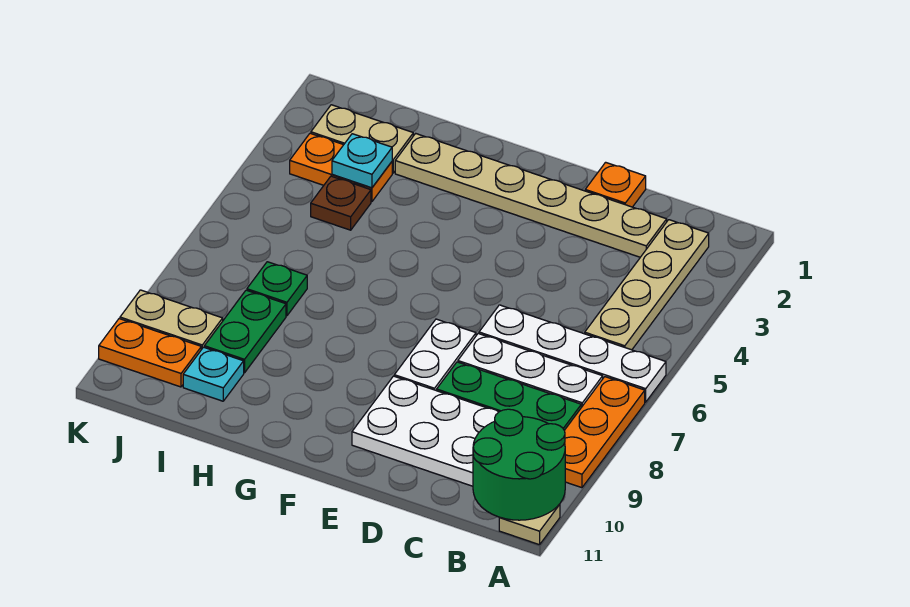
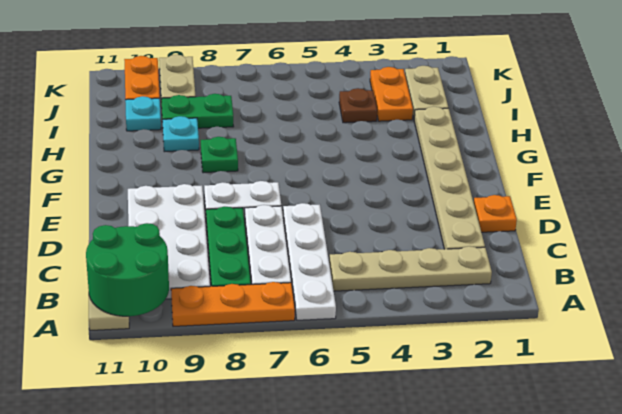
cyan 1x1 plate [332,134,392,188] -> cyan 1x1 plate moved to [163,116,199,152]
green 1x1 plate [247,262,307,316] -> green 1x1 plate moved to [201,137,238,173]

